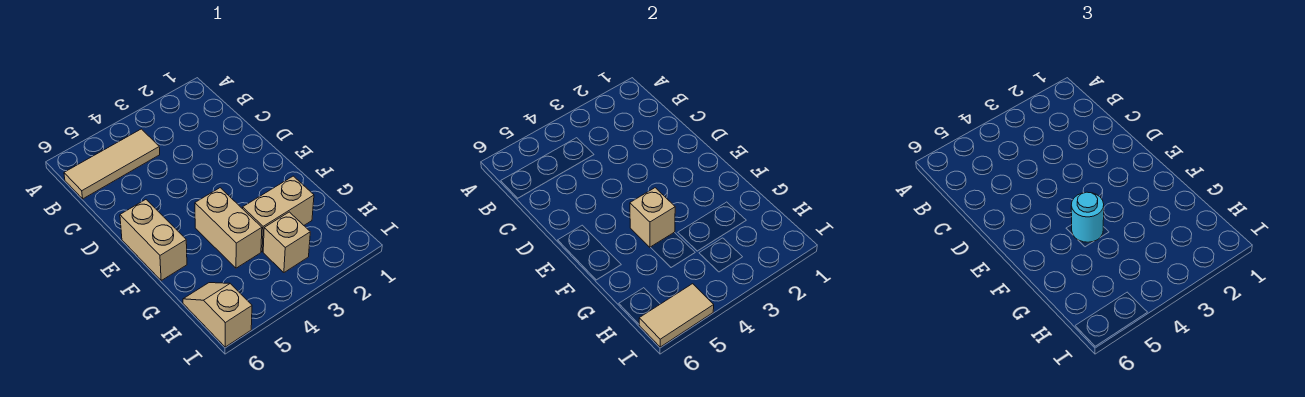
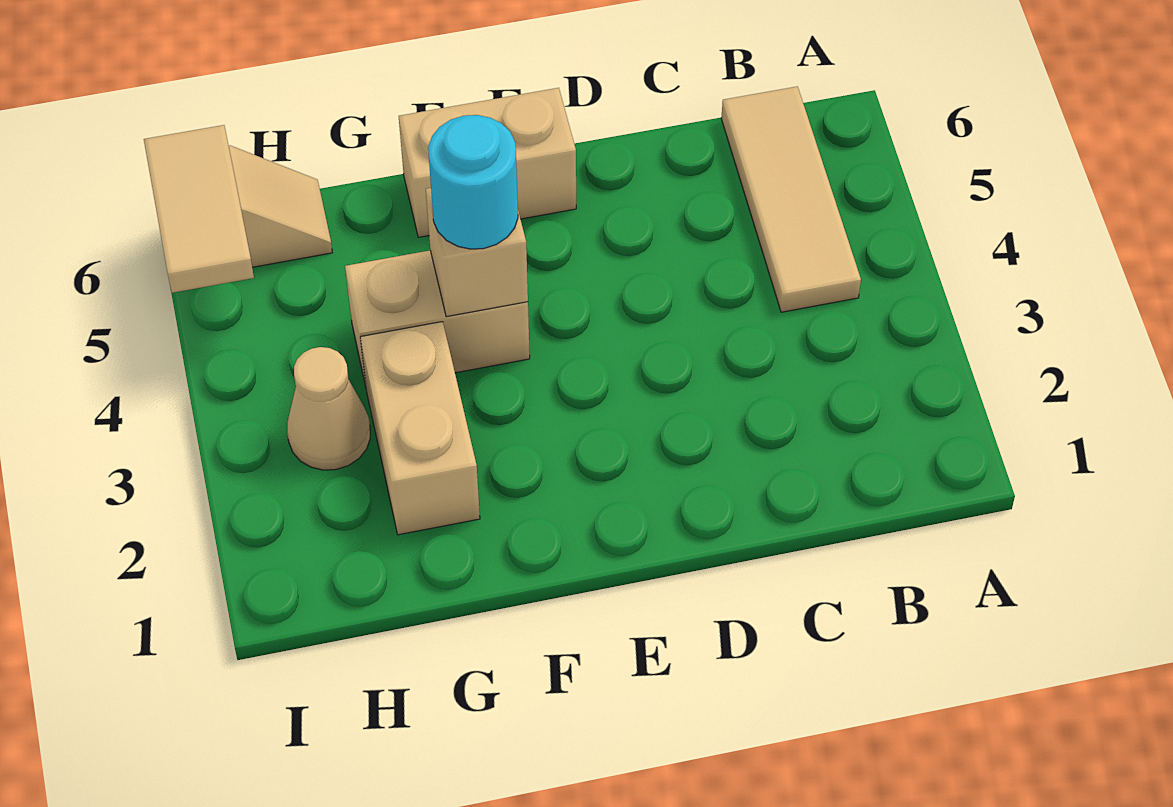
tan 1x1 brick [263,212,310,272] -> tan 1x1 cone [287,347,370,470]

